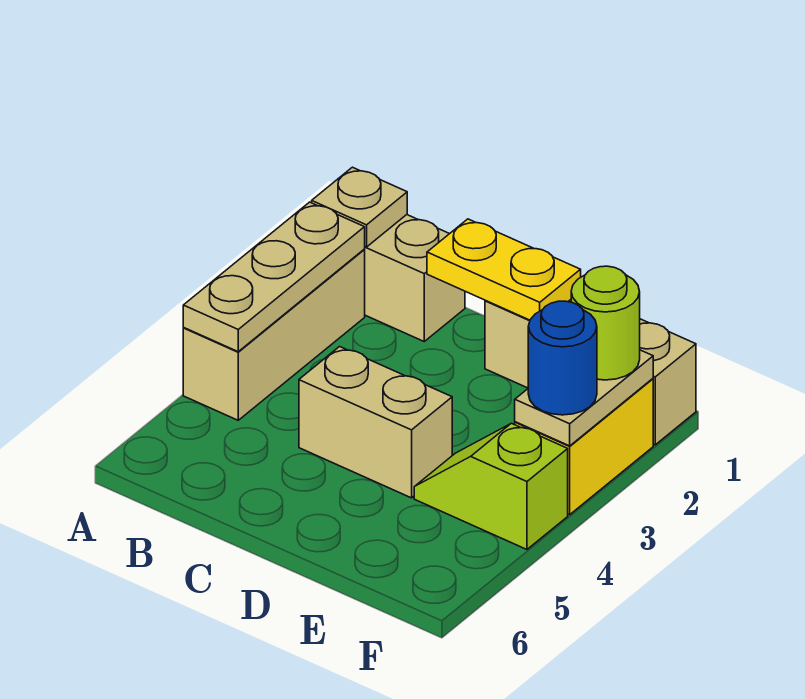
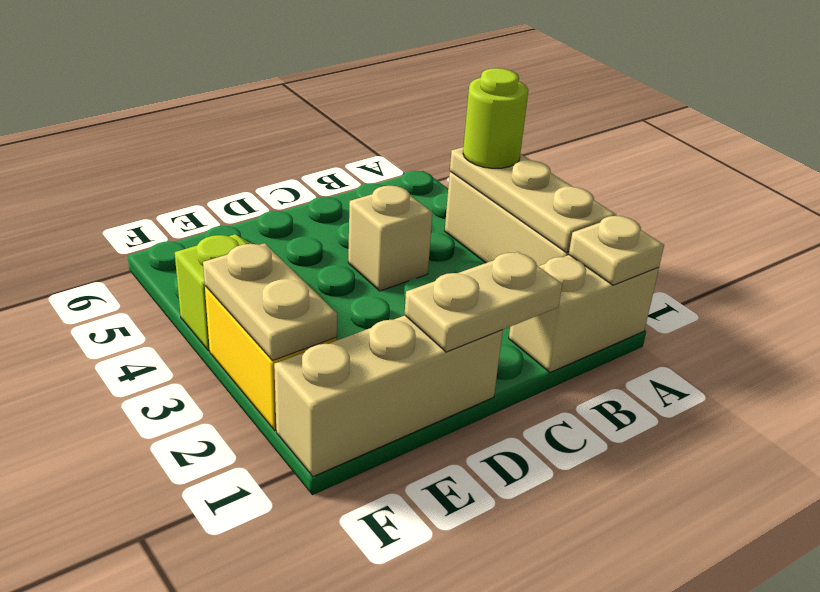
yellow 1x2 plate [427,219,581,320] -> tan 1x2 plate [405,252,562,352]
tan 1x2 brick [299,347,452,498] -> tan 1x1 brick [348,186,432,291]
lime 1x1 round brick [571,266,640,380] -> lime 1x1 round brick moved to [463,68,528,168]
blue 1x1 round brick [528,301,597,415] -> none

